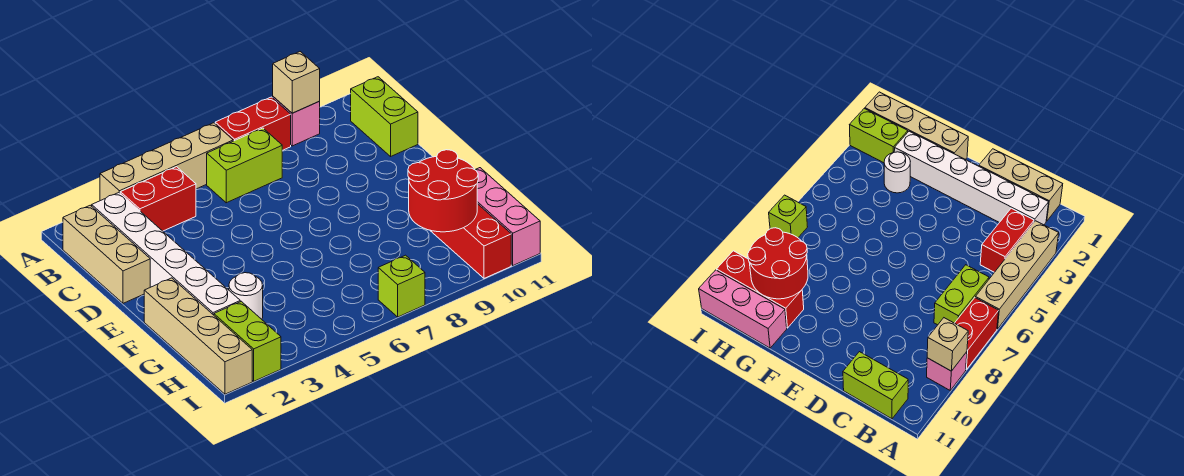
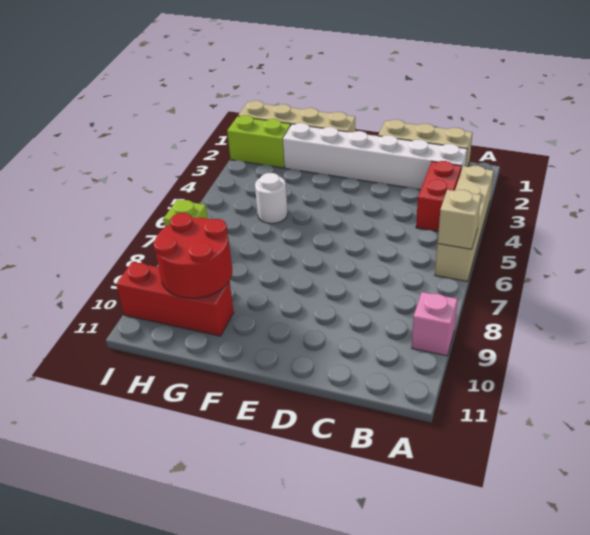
red 1x2 brick [215,97,291,150] -> none
tan 1x1 brick [273,52,320,113] -> tan 1x1 brick moved to [438,190,482,249]
lime 1x2 brick [207,128,282,203] -> none
lime 1x2 brick [351,77,418,156] -> none
white 1x1 round brick [229,273,263,319] -> white 1x1 round brick moved to [255,173,288,224]
pink 1x3 brick [476,168,540,265] -> none

